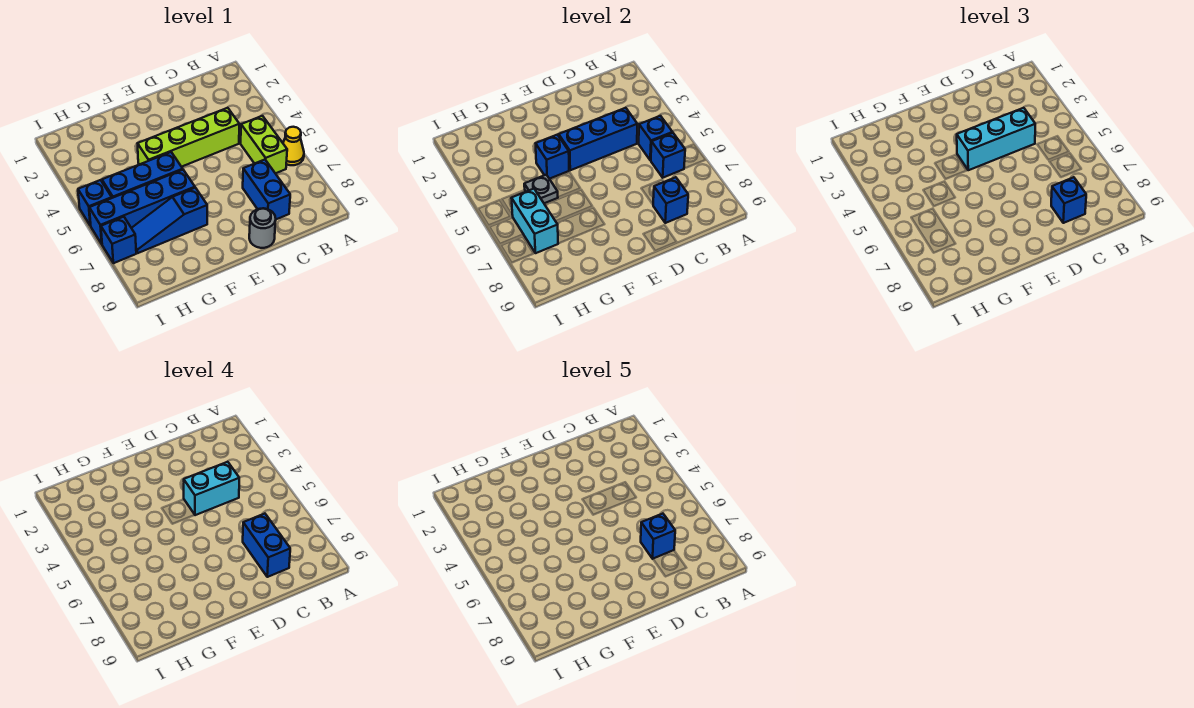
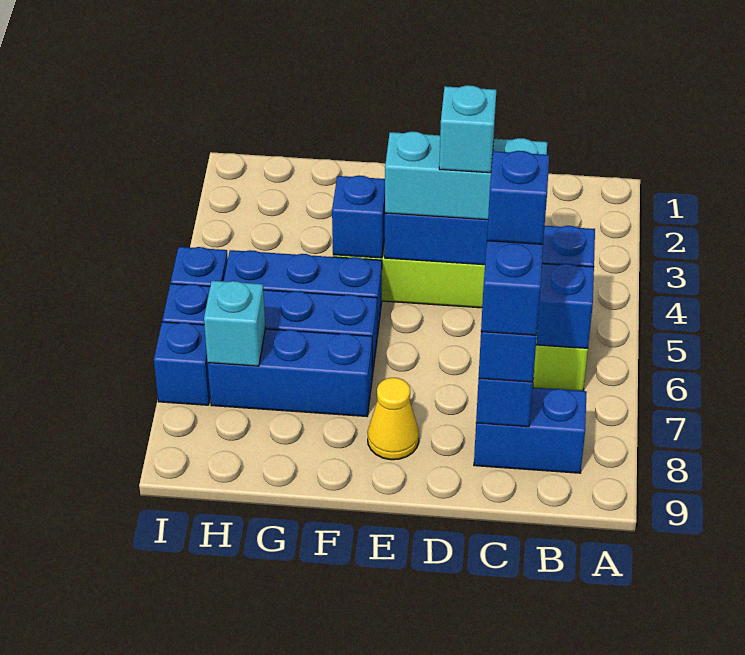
yellow 1x1 cone [283,127,304,165] -> yellow 1x1 cone moved to [367,378,419,460]
cyan 1x2 brick [184,462,239,515] -> cyan 1x1 brick [439,85,496,173]
blue 1x2 brick [243,160,290,219] -> blue 1x2 brick turned to [474,388,587,473]
grey 1x1 round brick [249,208,276,248] -> none
blue 1x3 slope [132,188,207,253] -> blue 1x3 brick [208,329,372,416]
grey 1x1 plate [524,175,558,203] -> none
cyan 1x2 brick [511,189,558,253] -> cyan 1x1 brick [204,281,265,366]

